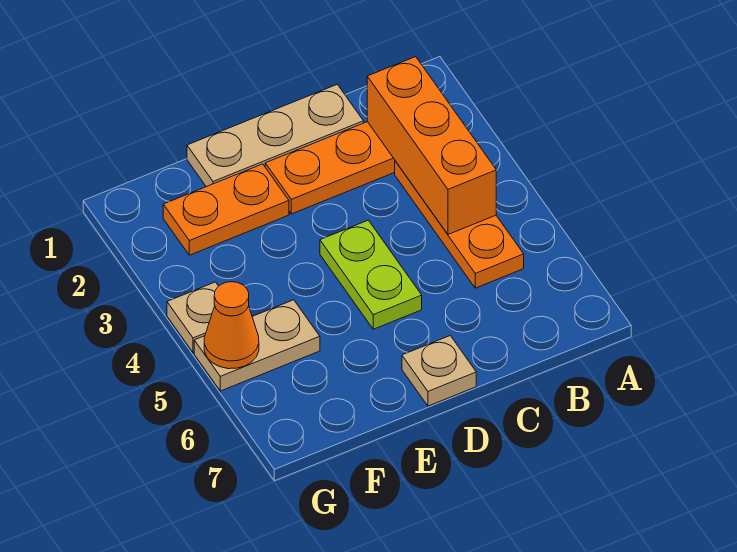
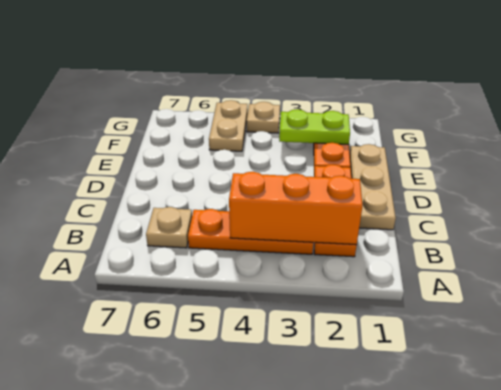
lime 1x2 plate [320,220,422,329] -> lime 1x2 plate moved to [279,109,350,145]
tan 1x1 plate [402,336,476,406] -> tan 1x1 plate moved to [146,207,192,248]
orange 1x1 cone [204,282,259,369] -> none

